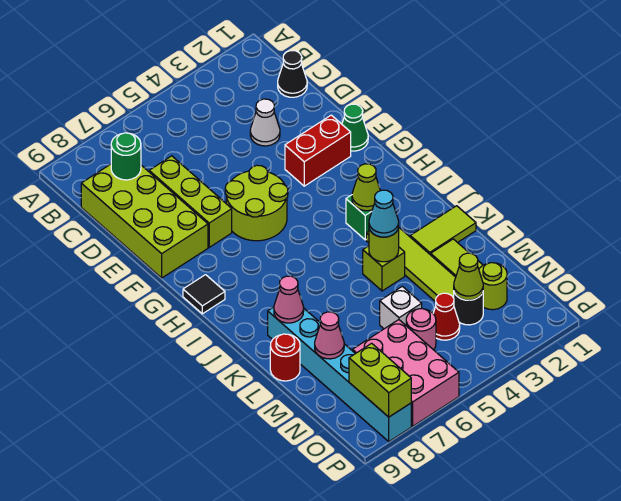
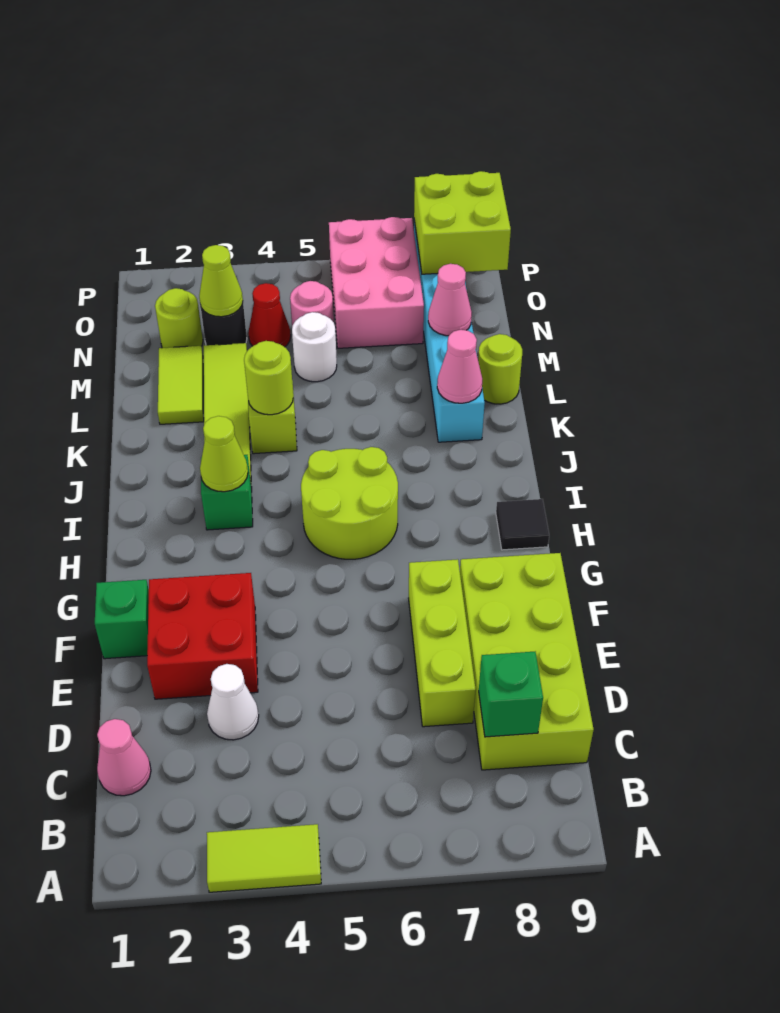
black 1x1 cone [278,51,307,97] -> pink 1x1 cone [97,719,151,796]
green 1x1 round brick [111,133,141,180] -> green 1x1 brick [479,652,543,737]
green 1x1 cone [342,104,368,151] -> green 1x1 brick [95,580,149,659]
red 1x2 brick [285,115,351,186] -> red 2x2 brick [147,573,258,699]
lime 2x2 round brick [225,165,288,241] -> lime 2x2 round brick moved to [301,447,398,559]
lime 1x2 tile [410,206,476,255] -> lime 1x2 tile moved to [207,824,321,892]
cyan 1x1 cone [369,190,399,237] -> none
red 1x1 round brick [270,334,300,381] -> lime 1x1 round brick [478,334,522,404]
white 1x1 brick [380,286,422,329] -> white 1x1 round brick [292,312,337,382]
lime 1x2 brick [349,343,411,417] -> lime 2x2 brick [414,171,511,274]

